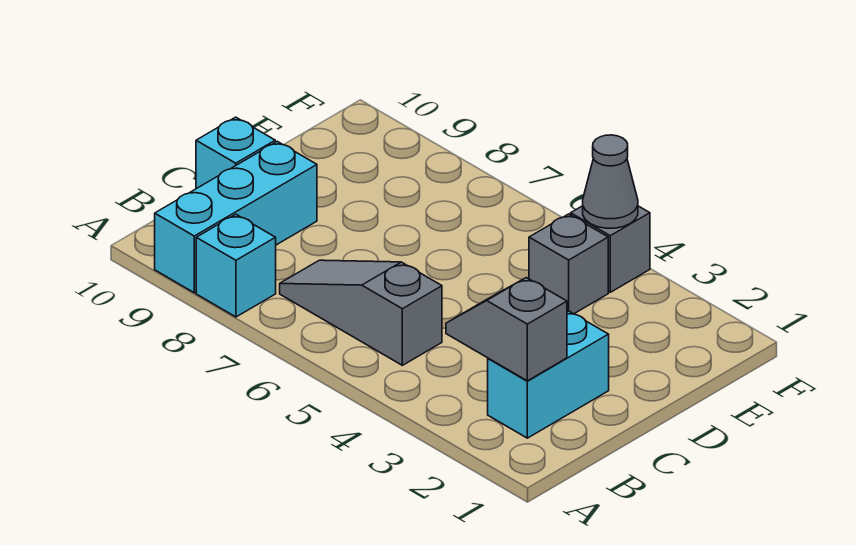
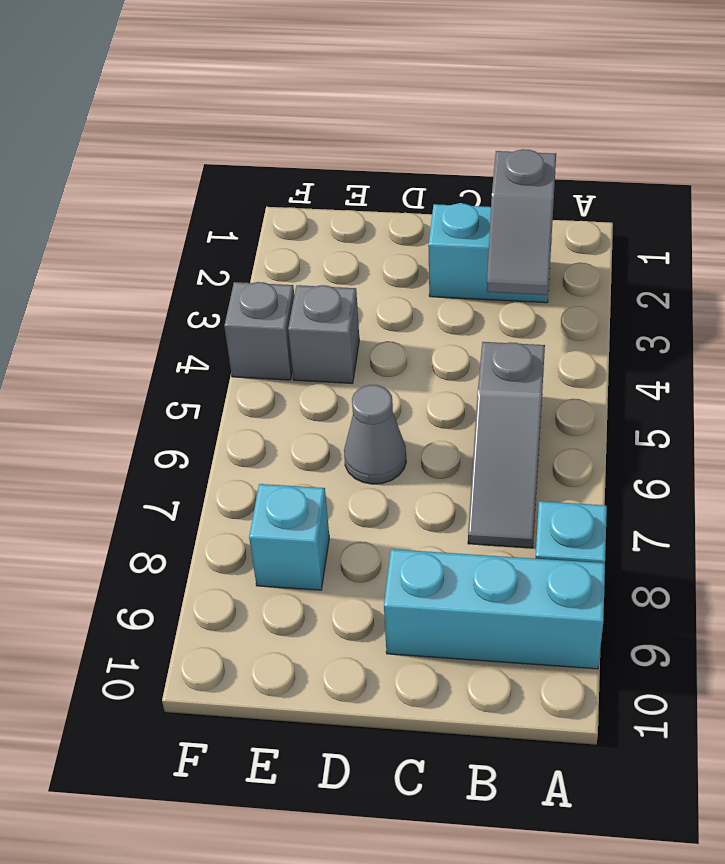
cyan 1x1 brick [196,117,275,189] -> cyan 1x1 brick moved to [249,484,329,590]
grey 1x1 cone [583,135,638,228] -> grey 1x1 cone moved to [344,385,406,484]

